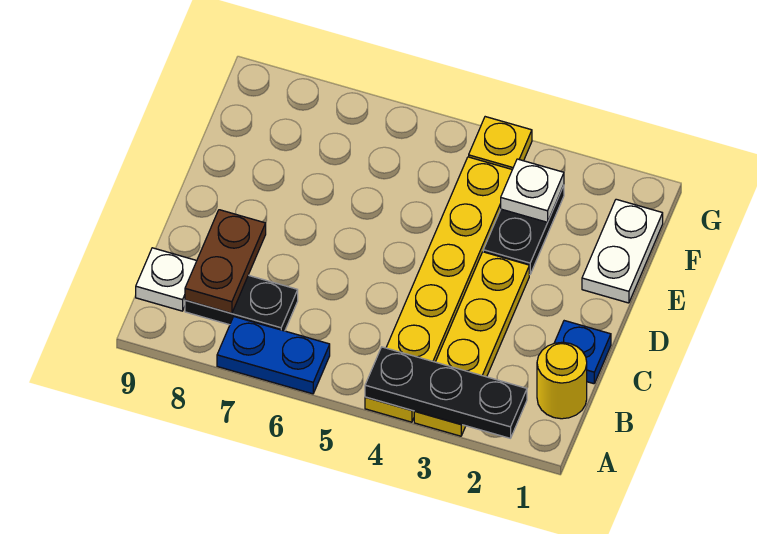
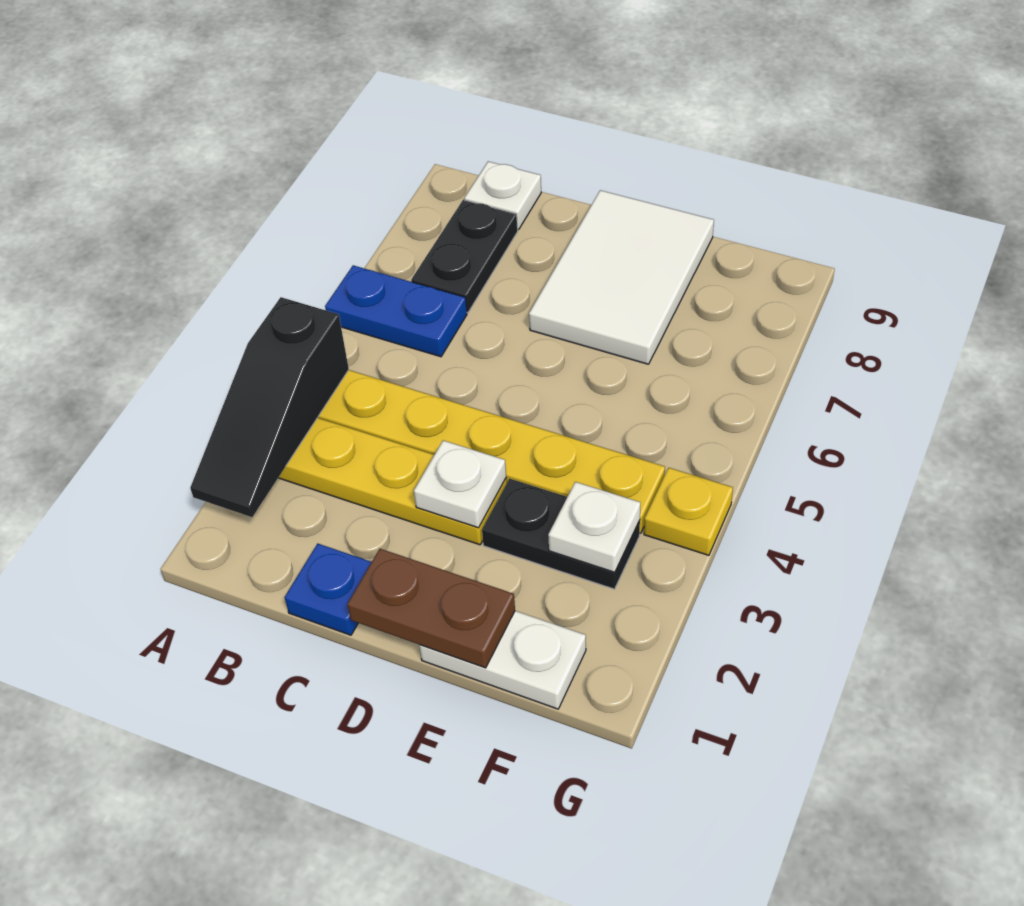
black 1x3 plate [365,347,527,438] -> black 1x3 slope [190,297,349,517]
blue 1x2 plate [217,317,330,394] -> blue 1x2 plate turned to [325,265,467,357]
yellow 1x1 round brick [537,342,587,419] -> none
brown 1x2 plate [185,210,266,313] -> brown 1x2 plate moved to [347,549,515,668]
none -> white 1x1 plate [414,440,506,528]
none -> white 2x3 tile [529,190,714,364]

